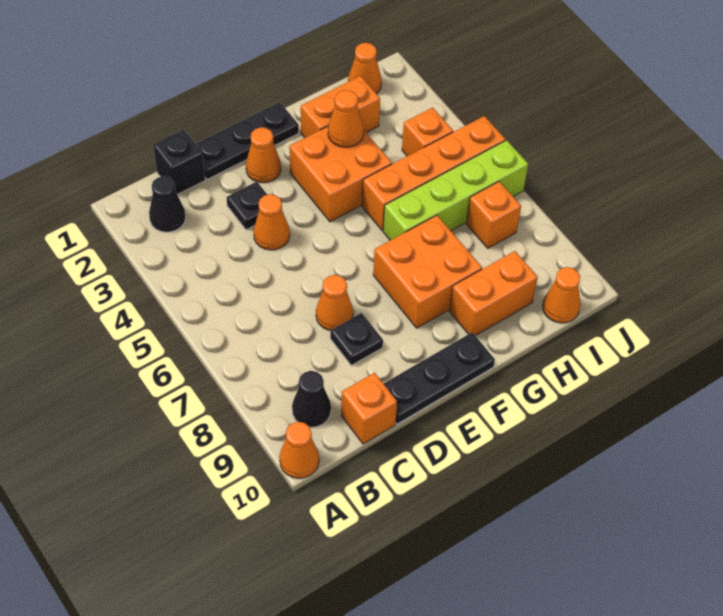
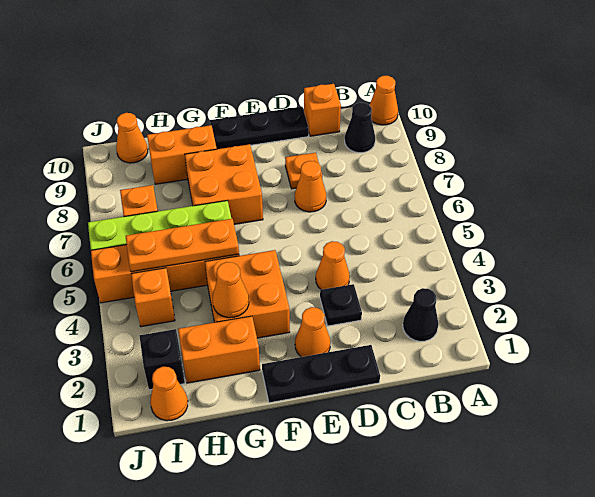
black 1x1 brick [153,130,205,195] -> black 1x1 brick moved to [140,329,185,390]
black 1x1 plate [330,313,383,365] -> orange 1x1 plate [285,153,322,189]
none -> orange 1x3 plate [126,219,239,272]

